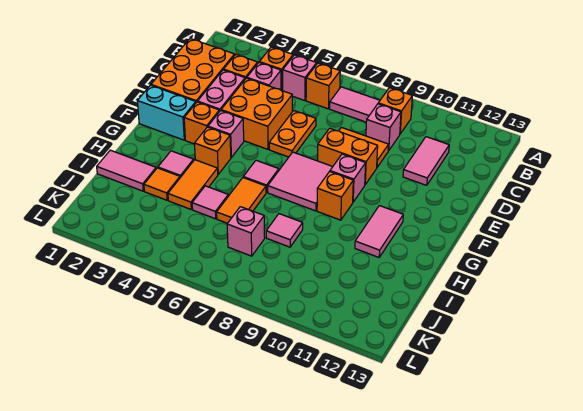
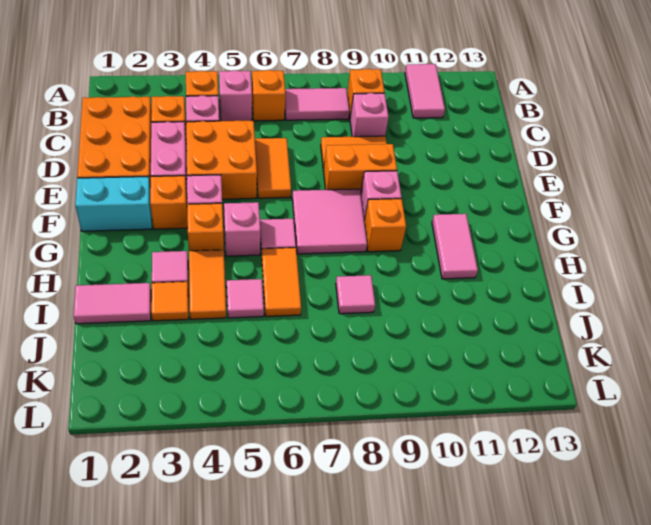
pink 1x2 tile [403,137,449,185] -> pink 1x2 tile moved to [405,64,445,118]
orange 1x2 plate [269,111,316,157] -> orange 1x2 tile [255,138,291,198]
pink 1x1 brick [227,207,265,256] -> pink 1x1 brick moved to [224,202,260,256]

